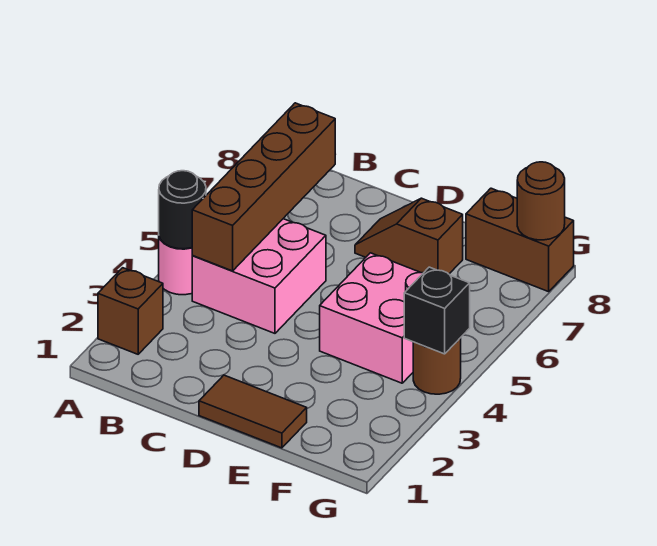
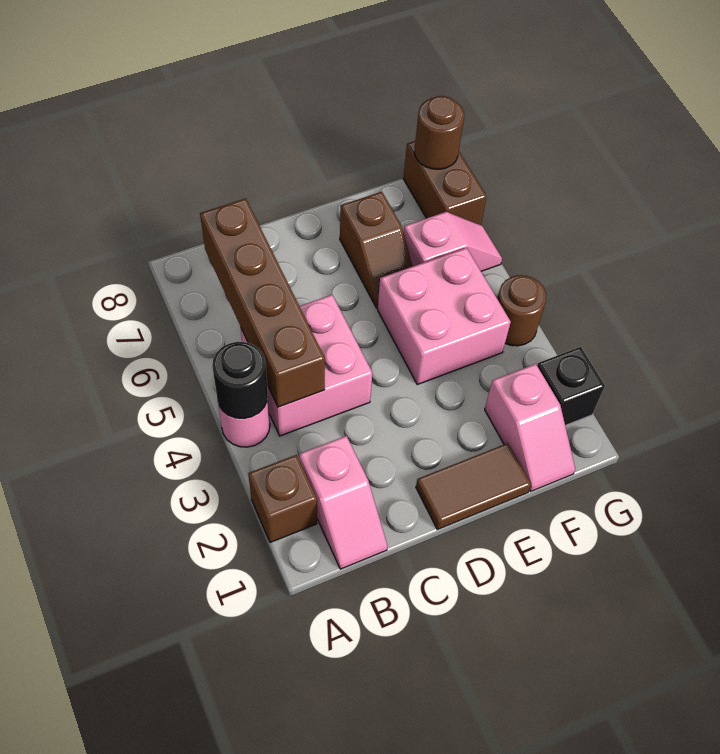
none -> pink 1x2 slope [299,436,387,569]
brown 1x2 slope [355,198,463,274] -> brown 1x2 slope turned to [340,192,412,308]
none -> pink 1x2 slope [485,364,575,491]
none -> pink 1x2 slope [403,212,502,271]
brown 1x2 brick [466,188,574,292] -> brown 1x2 brick turned to [403,141,487,225]
black 1x1 brick [404,267,470,354] -> black 1x1 brick moved to [537,347,605,426]

